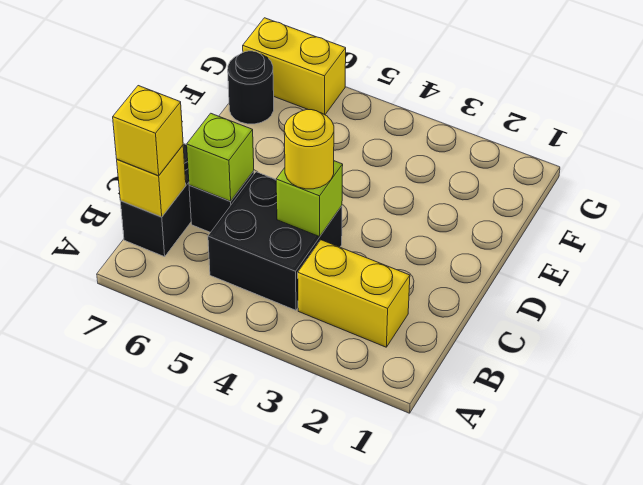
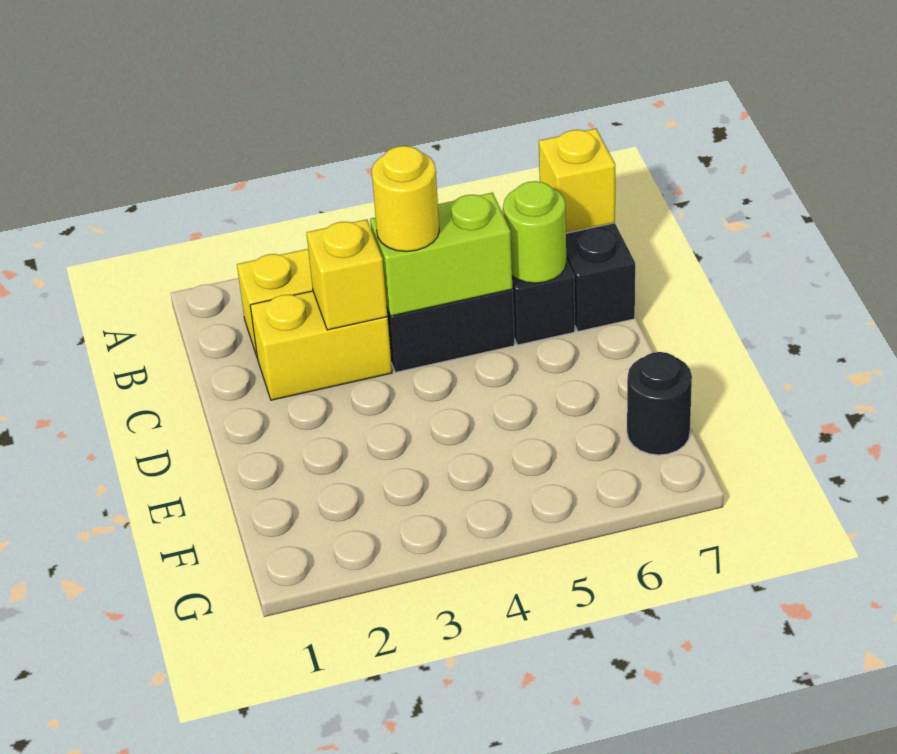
yellow 1x1 brick [113,86,183,176] -> yellow 1x1 brick moved to [307,219,387,330]
lime 1x1 brick [276,161,343,237] -> lime 1x2 brick [370,193,512,316]
lime 1x1 brick [187,113,254,201] -> lime 1x1 round brick [503,181,566,283]
yellow 1x2 brick [243,18,346,115] -> yellow 1x2 brick moved to [250,291,392,400]

